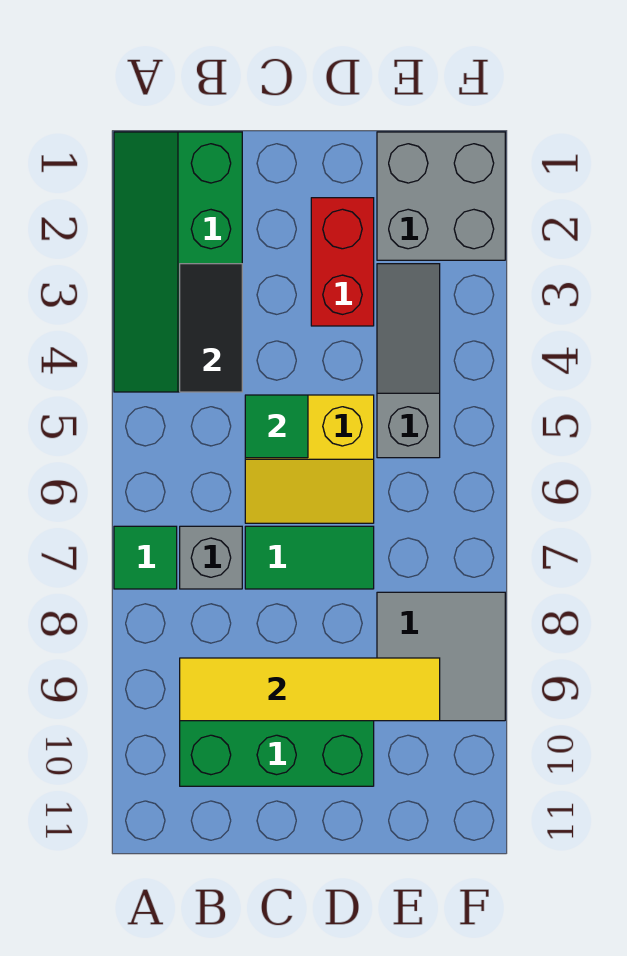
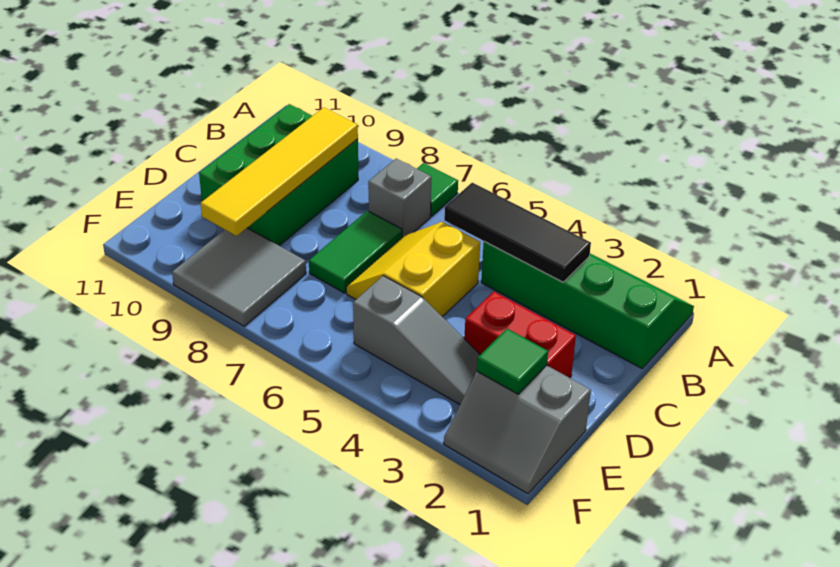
black 1x2 tile [180,264,242,392] -> black 1x3 tile [444,183,591,282]
green 1x1 tile [245,395,308,458] -> green 1x1 tile moved to [477,329,548,394]
grey 2x2 brick [377,132,505,260] -> grey 2x2 slope [444,365,591,494]

